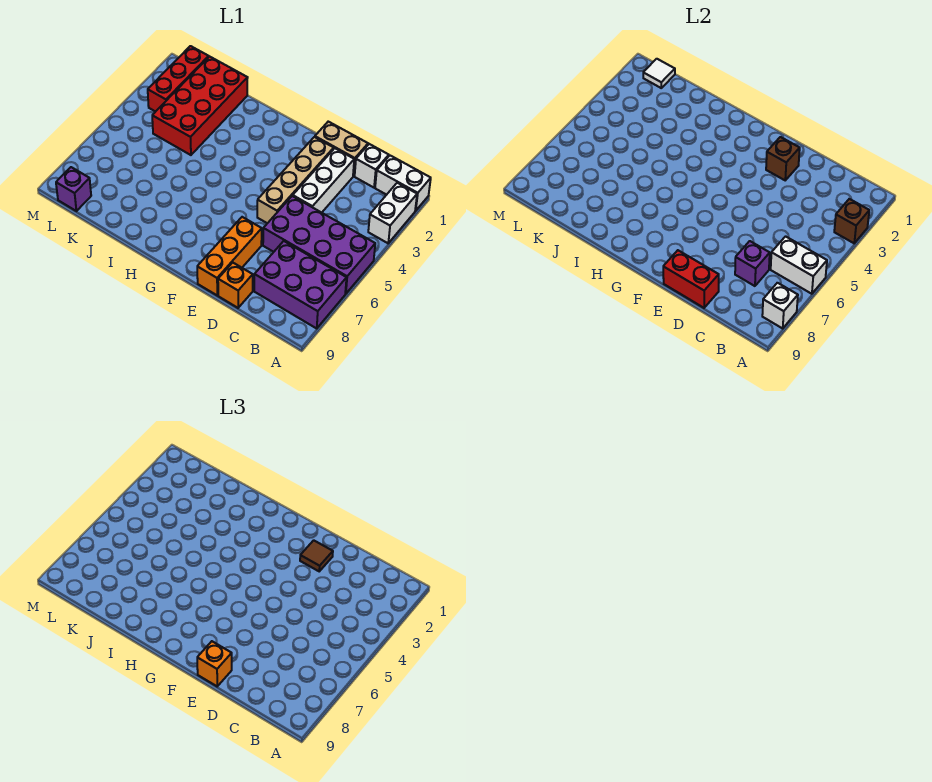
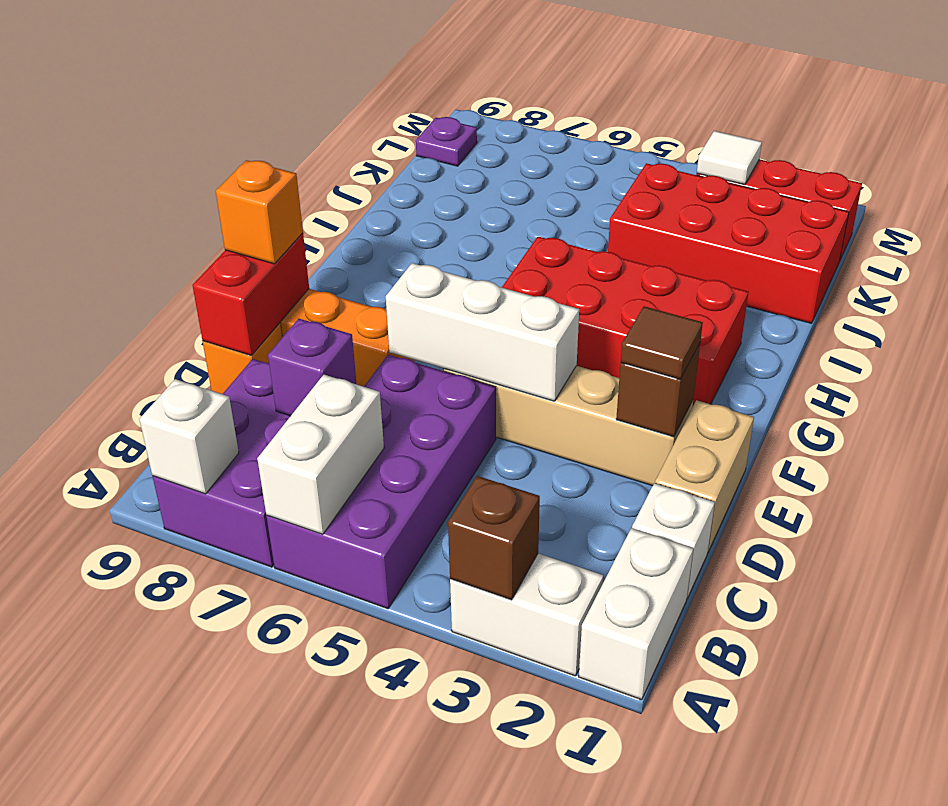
white 1x3 brick [293,148,354,213] -> white 1x3 brick moved to [386,263,579,401]
none -> red 2x4 brick [502,237,749,406]
white 1x1 tile [643,59,675,88] -> white 1x1 tile moved to [697,131,762,185]
purple 1x1 brick [56,167,91,211] -> purple 1x1 plate [416,117,477,166]

